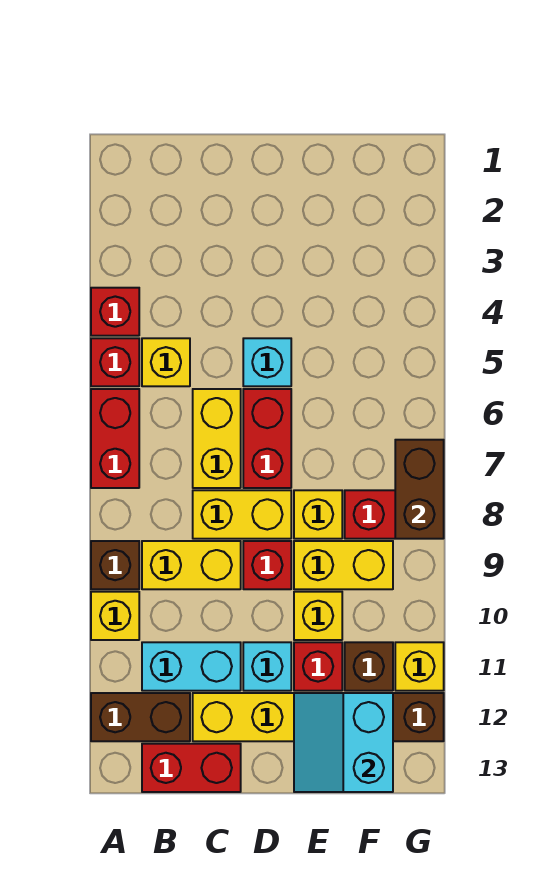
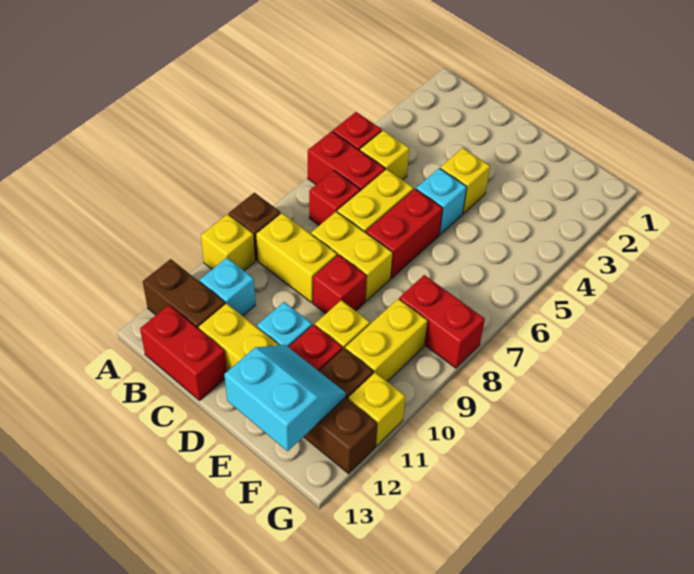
red 1x1 brick [91,288,139,336] -> red 1x1 brick moved to [309,171,360,225]
red 1x2 brick [91,389,139,488] -> red 1x2 brick turned to [308,131,385,191]
cyan 1x2 brick [142,642,241,691] -> cyan 1x1 brick [200,258,255,316]
yellow 1x1 brick [294,490,342,539] -> yellow 1x1 brick moved to [440,148,490,214]
yellow 1x2 brick [294,541,393,589] -> yellow 1x2 brick turned to [345,299,428,382]
cyan 2x2 slope [294,693,393,792] -> cyan 2x2 slope turned to [224,345,346,451]
brown 1x2 brick [395,440,444,539] -> none

